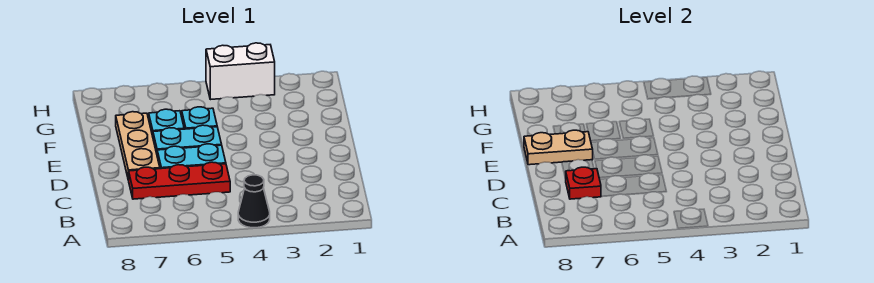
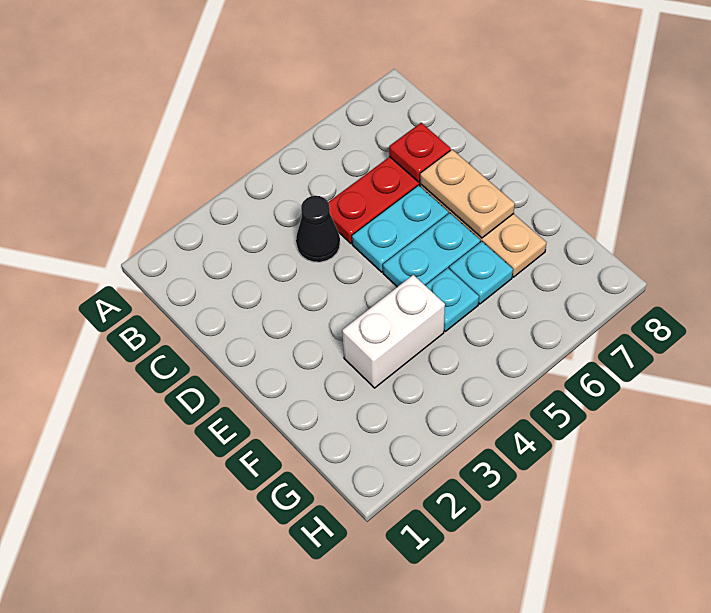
black 1x1 cone [238,175,270,228] -> black 1x1 cone moved to [296,196,340,262]
tan 1x2 plate [524,130,593,165] -> tan 1x2 plate turned to [420,150,515,238]
white 1x2 brick [206,43,275,100] -> white 1x2 brick moved to [342,275,445,388]

